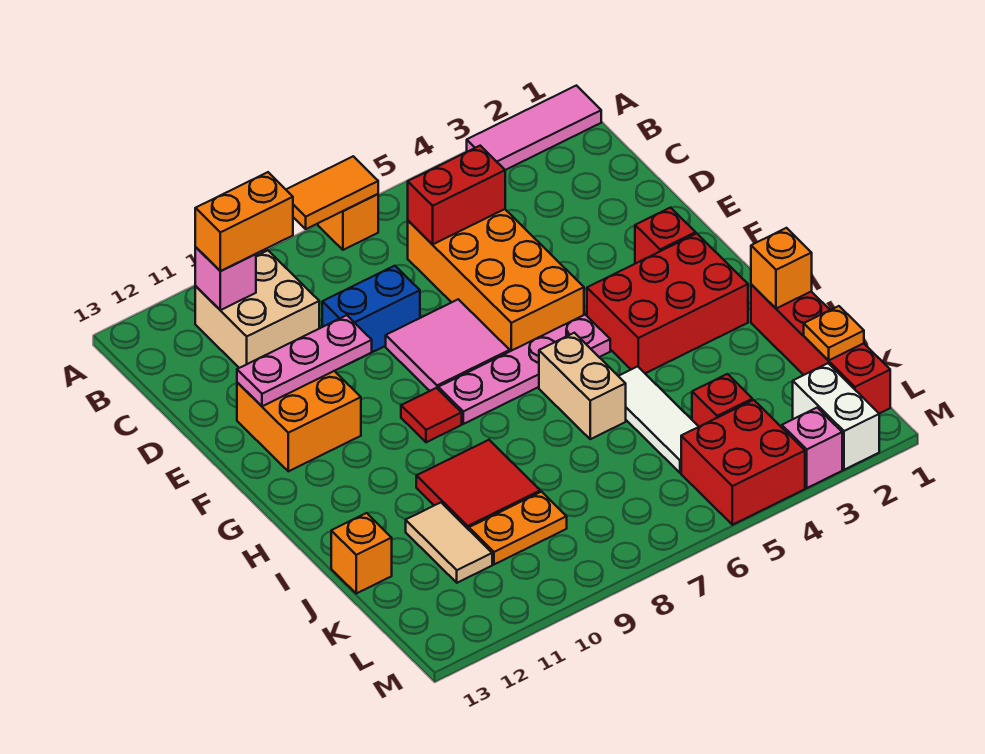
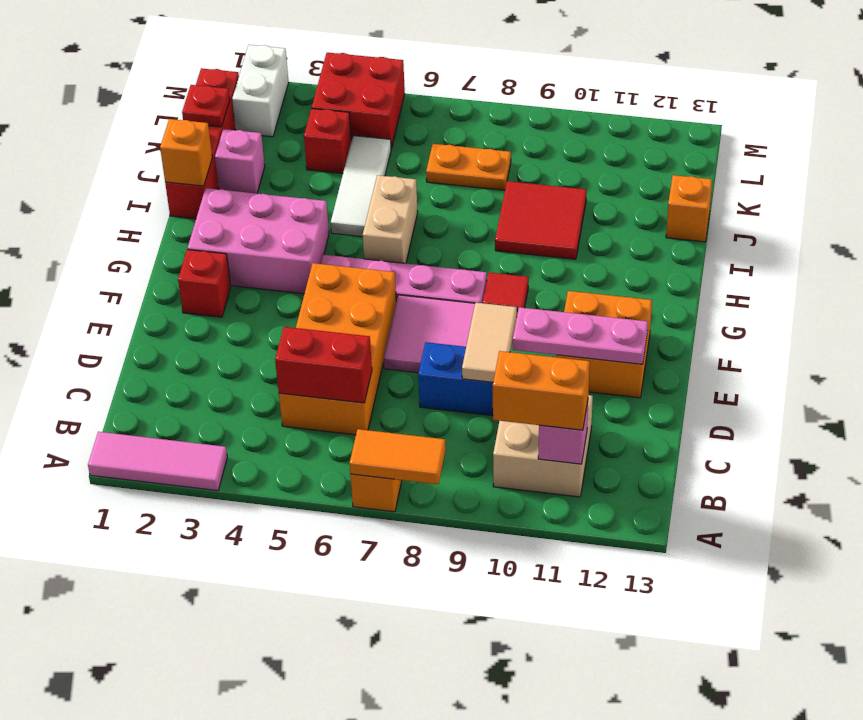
red 2x3 brick [587,234,748,373] -> pink 2x3 brick [188,188,329,294]
tan 1x2 tile [406,503,492,583] -> tan 1x2 tile moved to [462,303,517,382]
orange 1x1 plate [804,306,864,360] -> red 1x1 plate [182,85,230,127]
orange 1x2 plate [469,492,567,564] -> orange 1x2 plate moved to [426,144,511,190]
pink 1x1 brick [782,408,842,488] -> pink 1x1 brick moved to [215,129,265,193]

